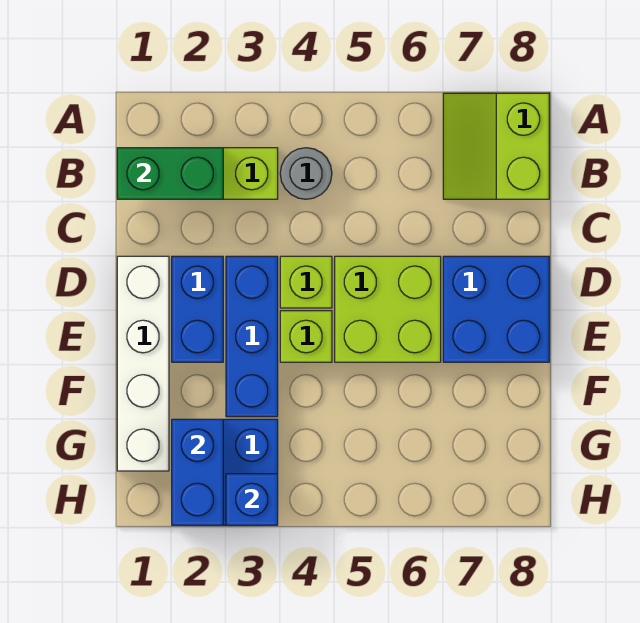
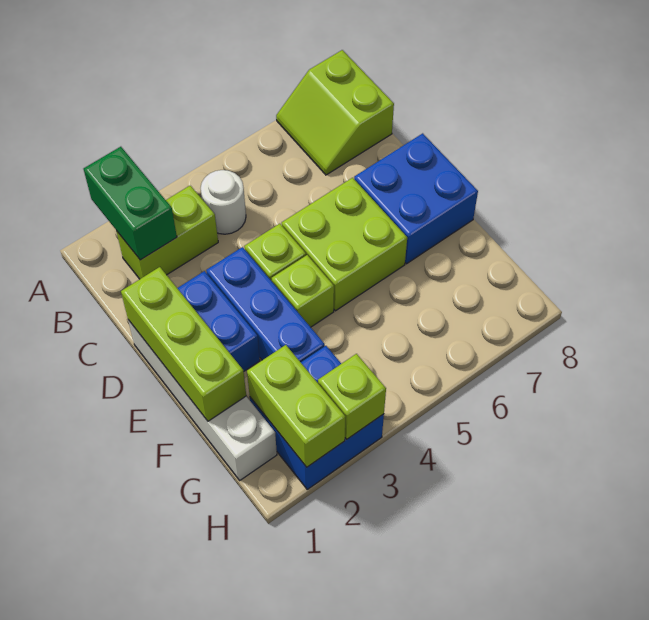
green 1x2 brick [117,148,223,199] -> green 1x2 brick turned to [84,147,177,260]
grey 1x1 round brick [280,148,332,199] -> white 1x1 round brick [201,170,246,234]
none -> lime 1x3 brick [121,267,246,421]
blue 1x2 brick [172,419,223,525] -> lime 1x2 brick [247,345,345,467]
blue 1x1 brick [226,474,278,525] -> lime 1x1 brick [318,354,386,439]

